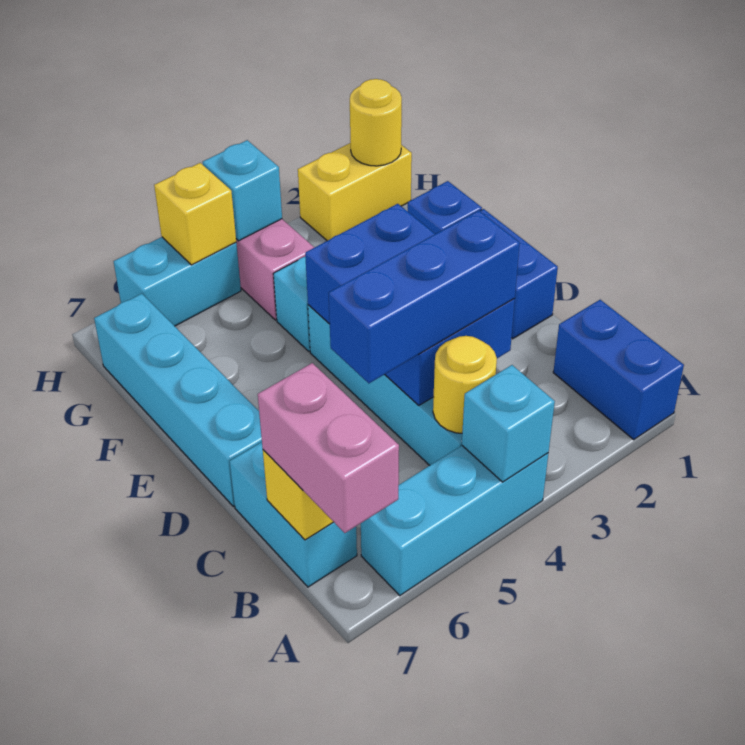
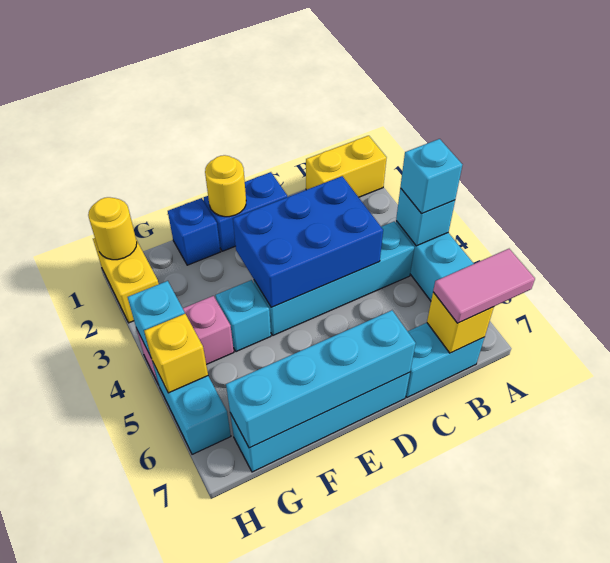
blue 1x2 brick [553,300,684,440] -> yellow 1x2 brick [306,136,387,197]
none -> cyan 1x1 brick [400,139,462,214]
pink 1x2 brick [258,363,399,533] -> pink 1x2 tile [433,249,535,323]
yellow 1x1 round brick [433,336,497,433] -> yellow 1x1 round brick moved to [205,155,246,217]
blue 1x3 brick [329,211,520,383] -> none
none -> cyan 1x4 brick [226,310,416,448]

